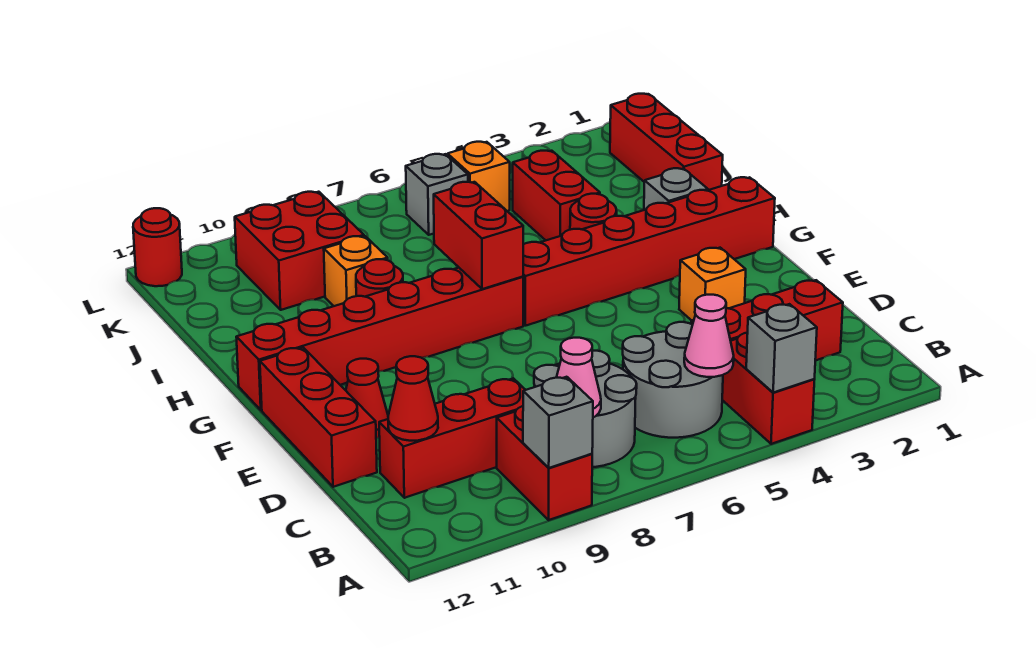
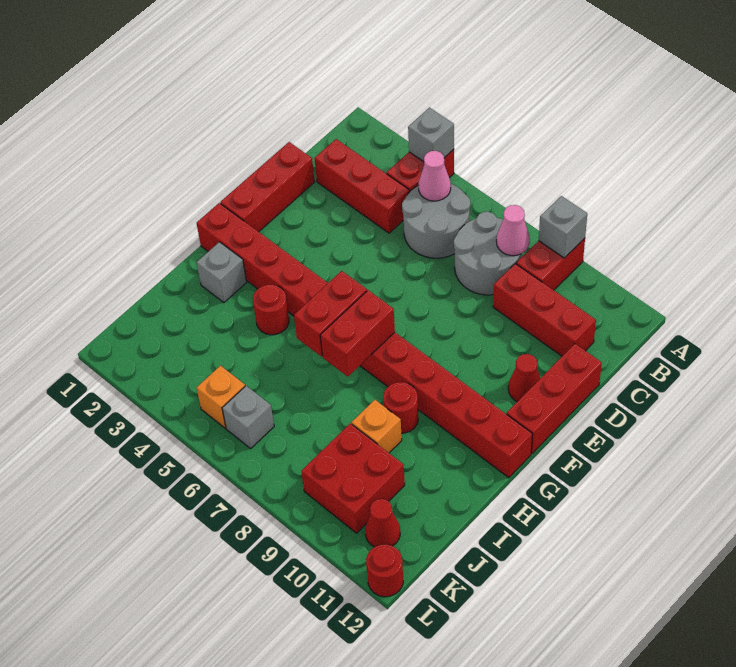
red 1x1 cone [388,356,438,441] -> red 1x1 cone moved to [365,499,400,547]
orange 1x1 brick [679,248,746,320] -> none
red 1x3 brick [610,94,723,190] -> red 1x3 brick moved to [220,142,315,232]
red 1x2 brick [513,151,600,240] -> red 1x2 brick moved to [294,271,367,357]

